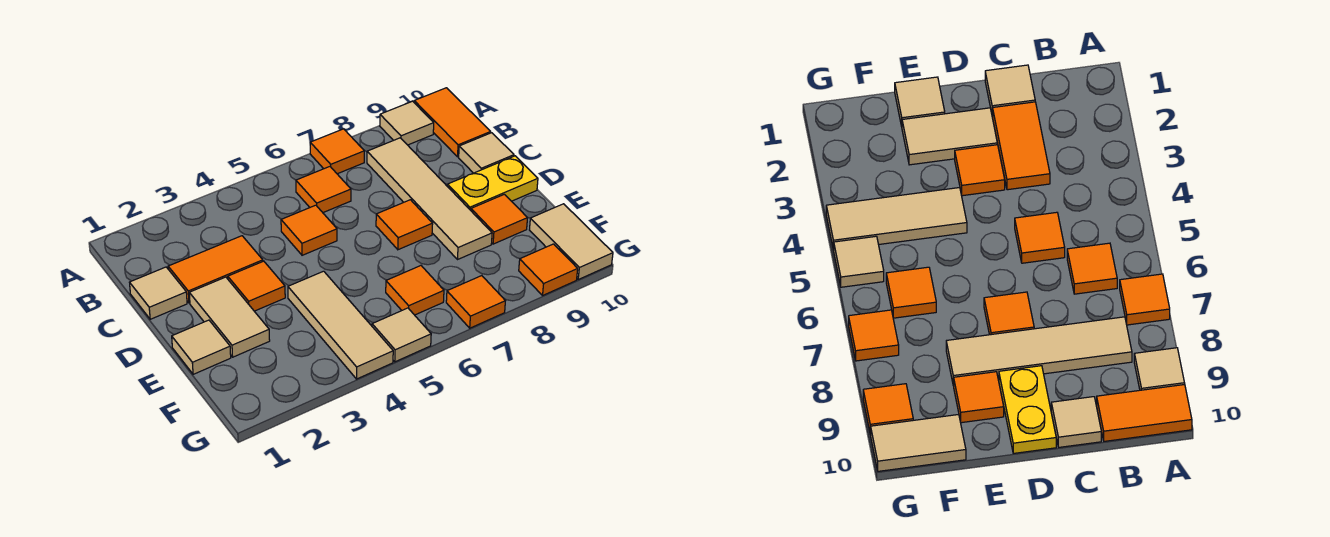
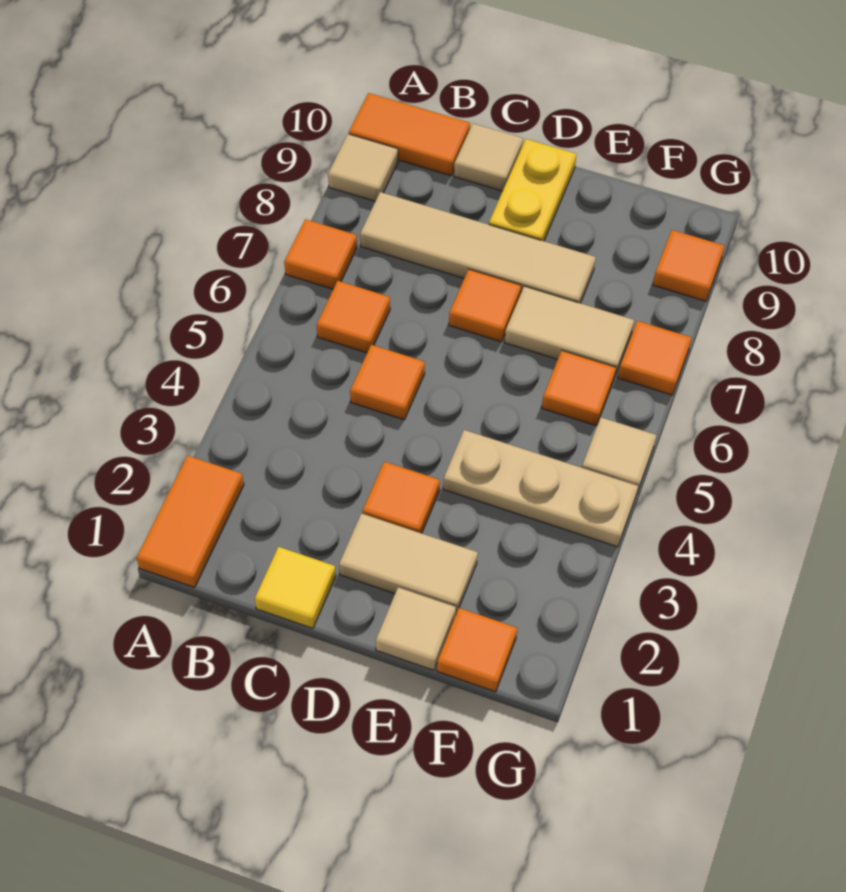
tan 1x1 tile [130,267,187,319] -> yellow 1x1 tile [255,547,336,628]
orange 1x2 tile [168,236,263,303] -> orange 1x2 tile moved to [136,456,244,587]
tan 1x3 tile [288,271,393,379] -> tan 1x3 plate [443,430,638,547]
orange 1x1 tile [471,194,527,244] -> orange 1x1 tile moved to [437,608,517,692]
tan 1x2 tile [530,204,613,279] -> tan 1x2 tile moved to [505,286,634,376]

